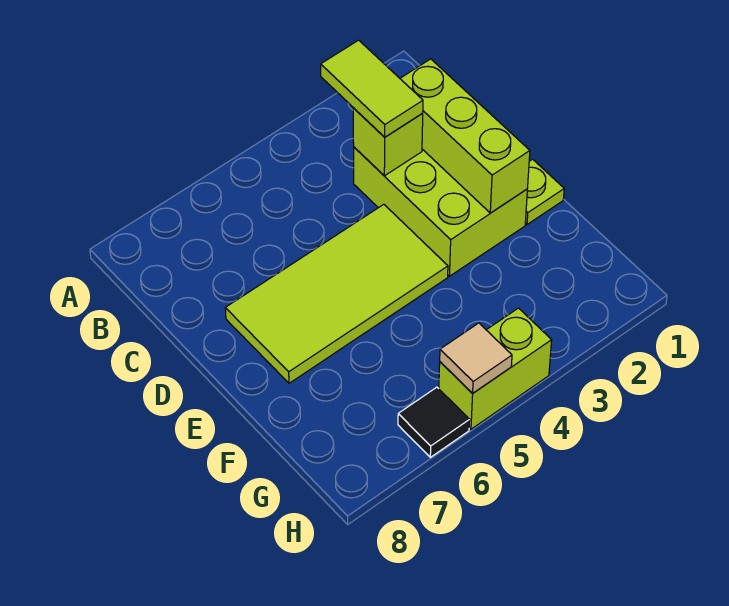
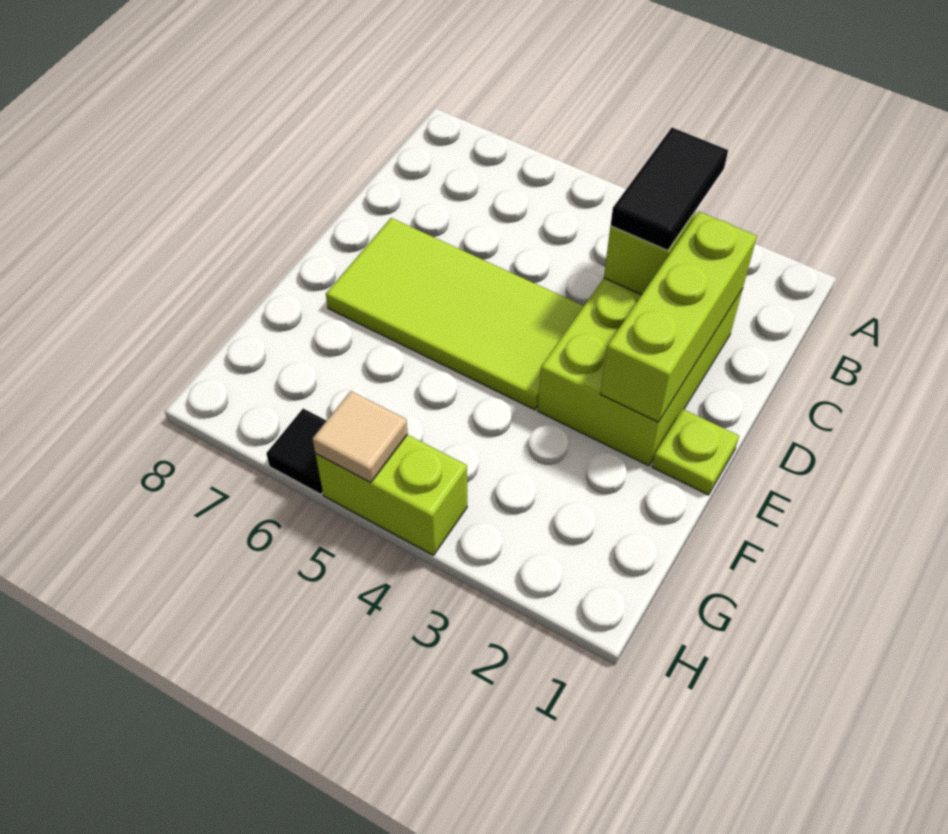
lime 1x2 tile [321,40,423,137] -> black 1x2 tile [611,128,728,250]

